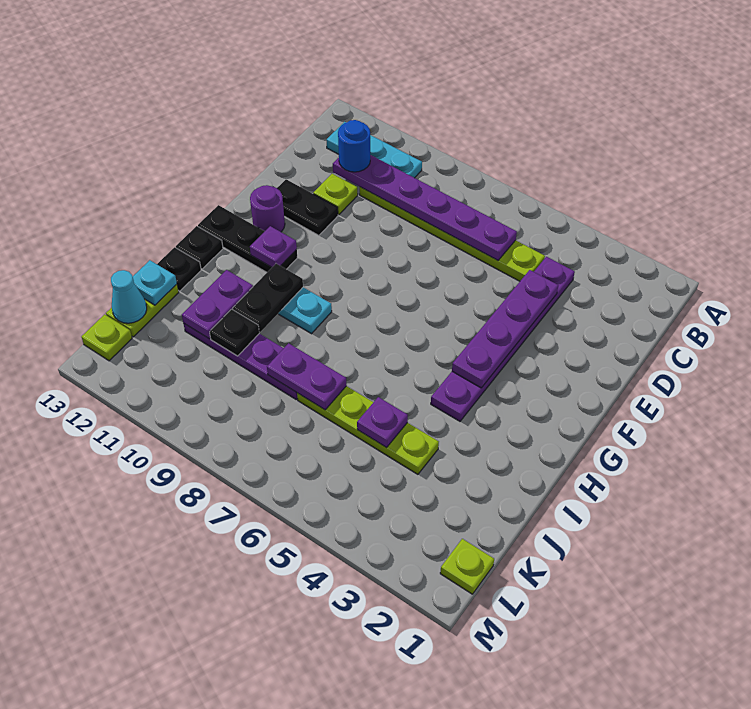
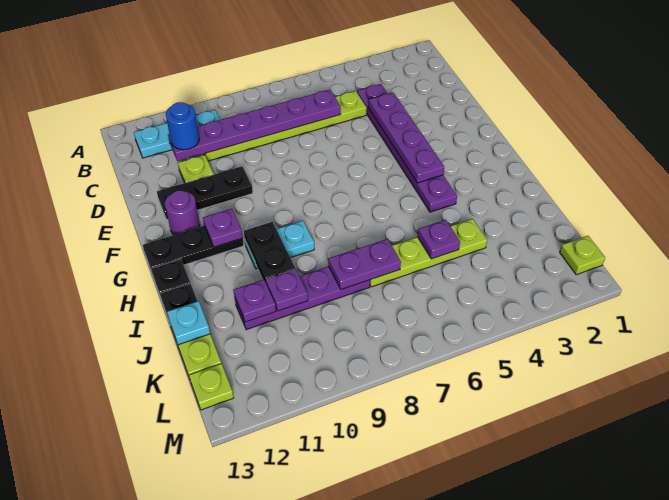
black 1x2 plate [277,179,338,235] -> black 1x3 plate [157,166,253,219]
purple 1x2 plate [182,270,253,339] -> purple 1x1 plate [234,280,276,322]
black 1x1 plate [210,309,259,356] -> purple 1x1 plate [266,269,308,311]
cyan 1x1 cone [111,270,147,323] -> none

